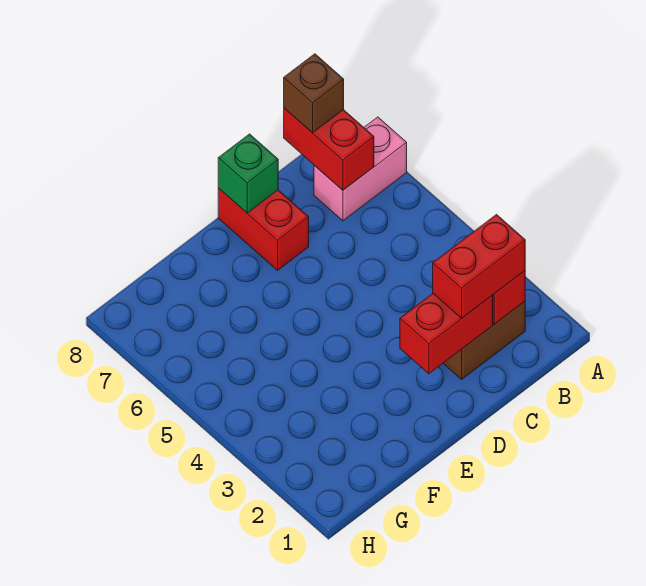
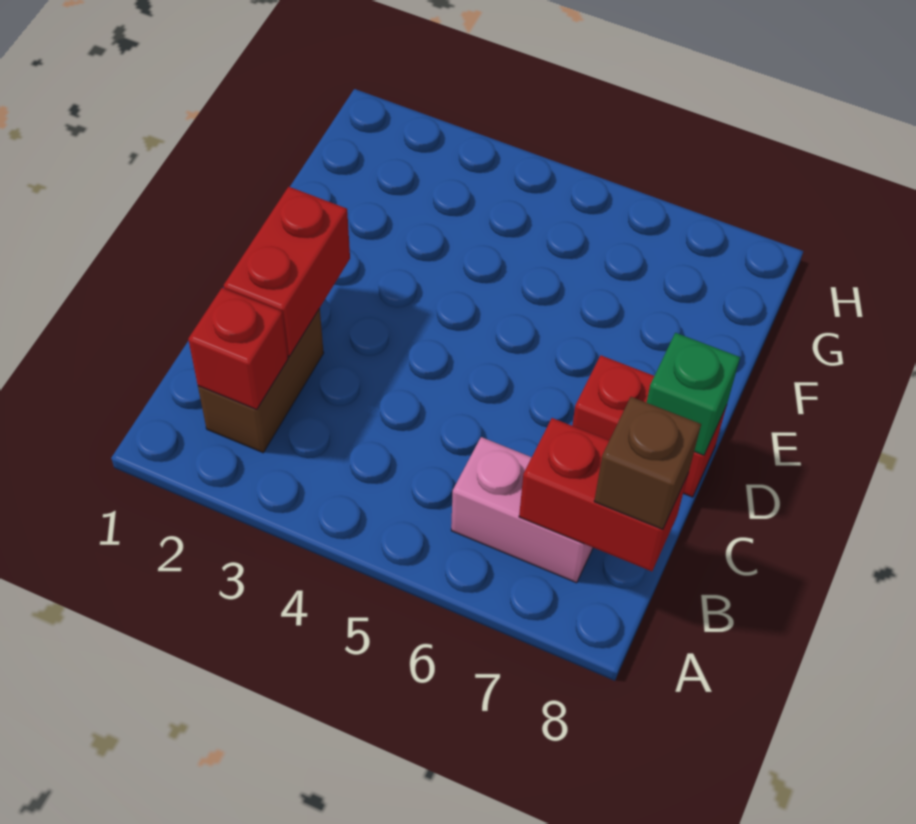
pink 1x2 brick [314,117,407,221] -> pink 1x2 brick turned to [451,437,593,583]
red 1x2 brick [433,215,525,318] -> none

